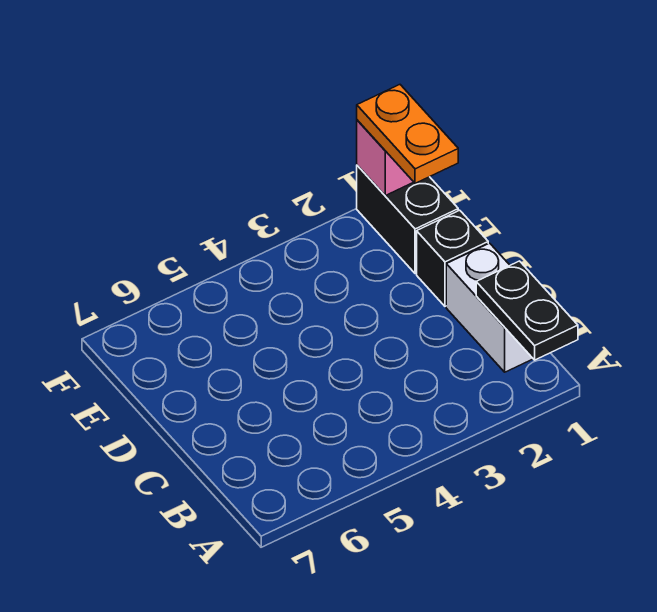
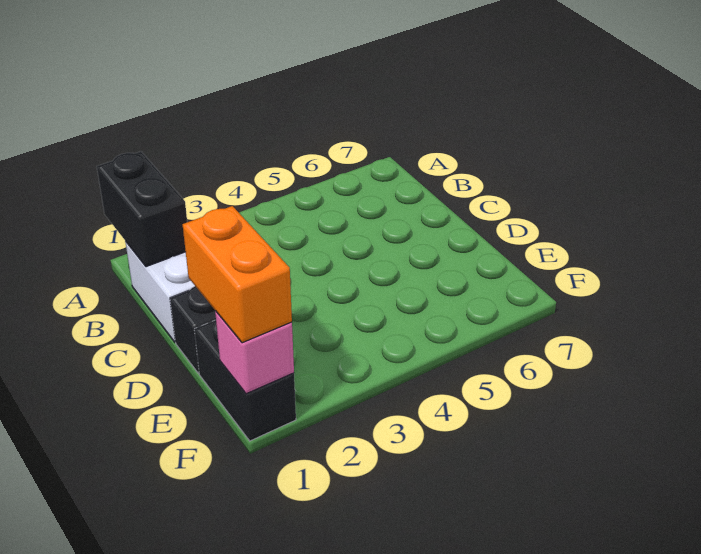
black 1x2 plate [476,261,578,360] -> black 1x2 brick [97,152,187,267]
orange 1x2 plate [357,85,458,183] -> orange 1x2 brick [183,206,292,343]

